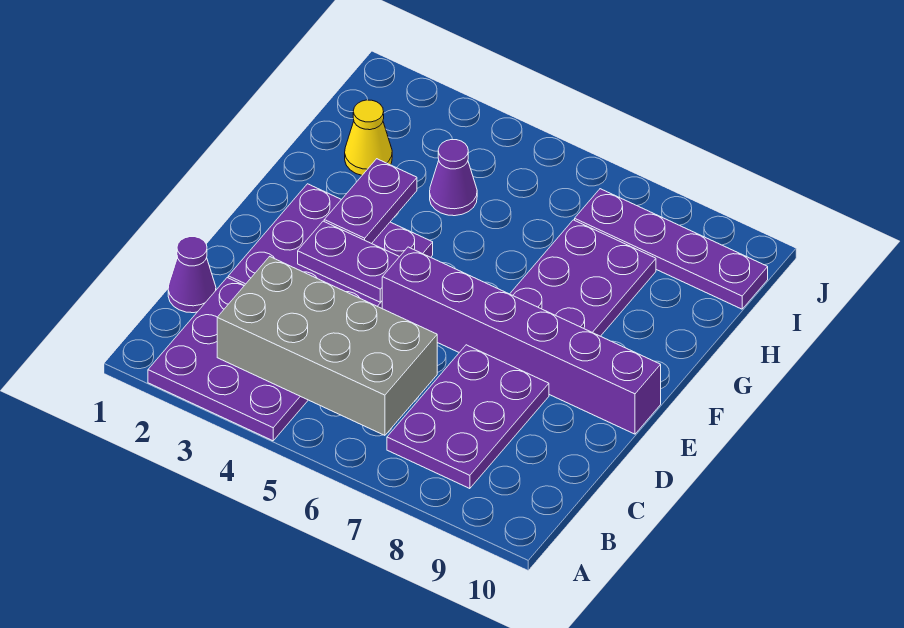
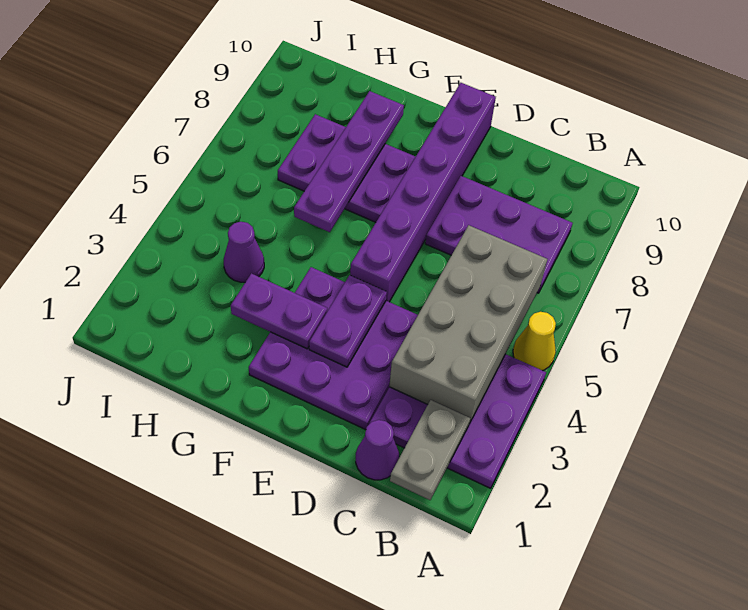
none -> grey 1x2 plate [390,400,470,500]
yellow 1x1 cone [345,100,392,175] -> yellow 1x1 cone moved to [513,312,556,371]
purple 1x4 plate [575,189,768,309] -> purple 1x4 plate moved to [294,91,404,232]

